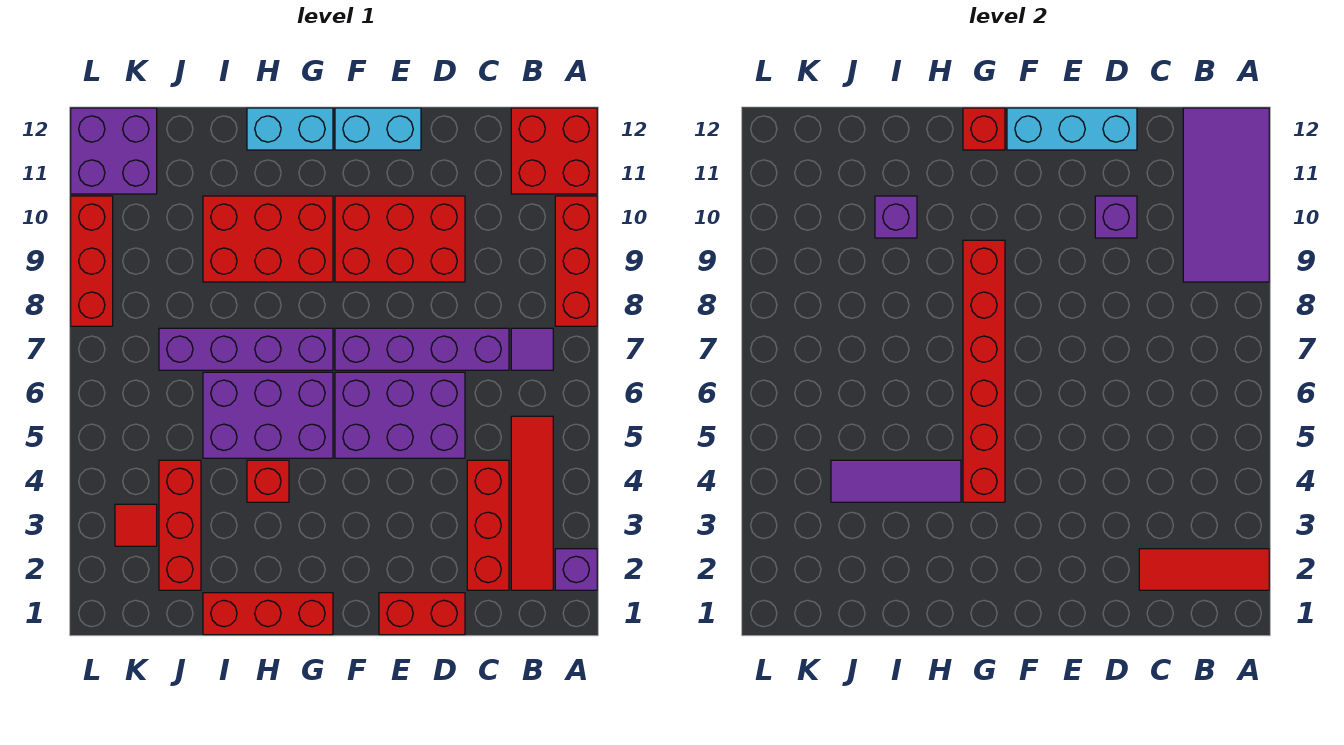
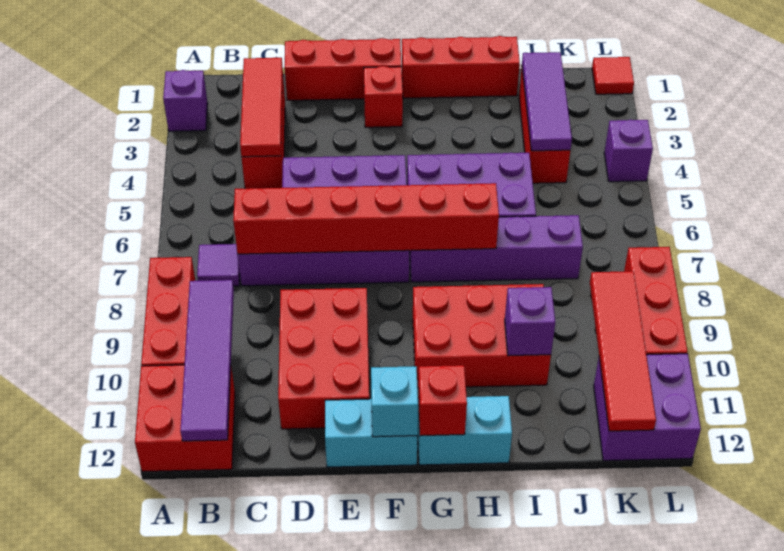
red 1x3 tile [1139,549,1269,590] -> red 1x3 tile turned to [240,58,283,157]
purple 2x4 tile [1183,108,1269,282] -> purple 1x4 tile [180,280,234,441]
red 1x4 tile [511,416,553,590] -> red 1x4 tile moved to [590,271,656,431]
red 1x2 brick [379,593,465,635] -> red 1x3 brick [285,38,401,100]
red 2x3 brick [335,196,465,282] -> red 2x3 brick turned to [278,288,369,429]
purple 1x1 brick [1095,196,1137,238] -> purple 1x1 brick moved to [604,120,653,182]
cyan 1x3 brick [1007,108,1137,150] -> cyan 1x1 brick [371,366,418,437]
red 1x6 brick [963,240,1005,502] -> red 1x6 brick turned to [233,183,499,254]
red 1x1 brick [247,460,289,502] -> red 1x1 brick moved to [364,66,403,127]
purple 1x3 tile [831,460,961,502] -> purple 1x3 tile turned to [522,52,572,151]
red 1x1 tile [115,504,157,546] -> red 1x1 tile moved to [592,57,634,94]

